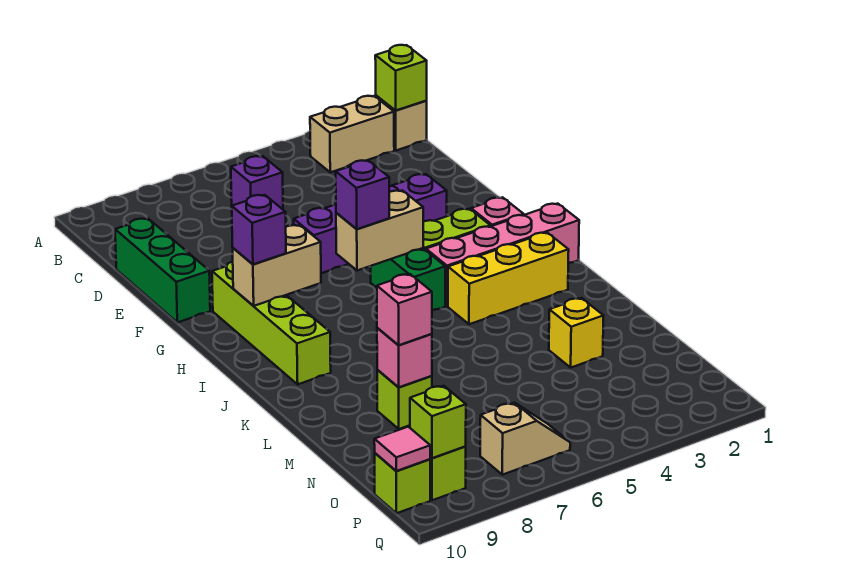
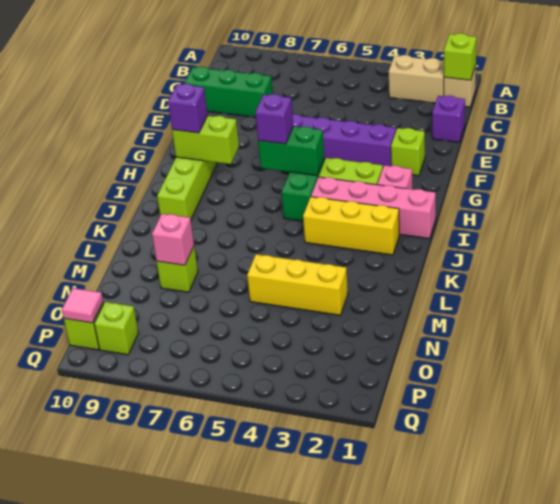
purple 1x1 brick [231,156,283,209] -> purple 1x1 brick moved to [432,95,465,142]
green 1x3 brick [115,218,210,322] -> green 1x3 brick turned to [185,67,273,117]
tan 1x2 brick [336,190,423,271] -> green 1x2 brick [258,126,324,176]
tan 1x2 brick [233,225,321,306] -> lime 1x2 brick [172,116,239,164]
yellow 1x1 brick [549,298,603,367] -> yellow 1x3 brick [247,254,348,315]
pink 1x1 brick [377,274,432,345] -> none
tan 1x2 slope [480,403,570,475] -> none
lime 1x1 brick [410,386,466,458] -> lime 1x1 brick moved to [391,128,425,176]

